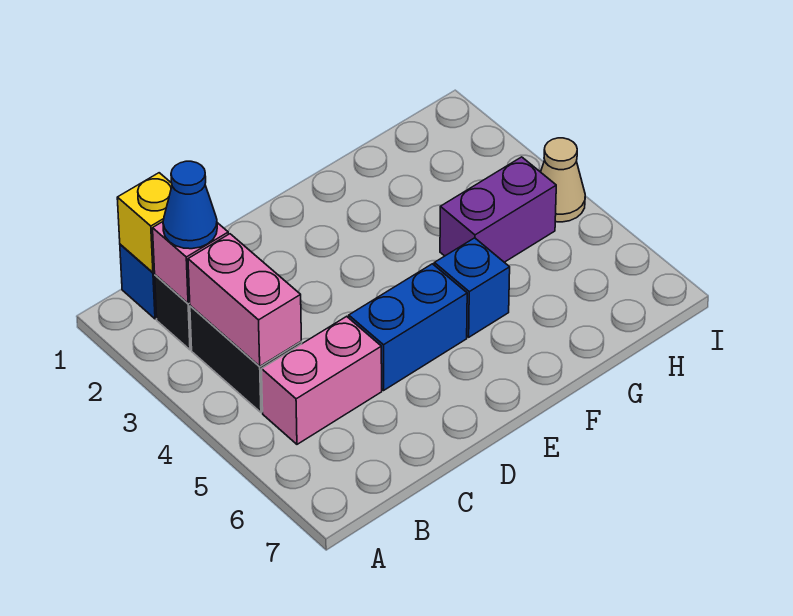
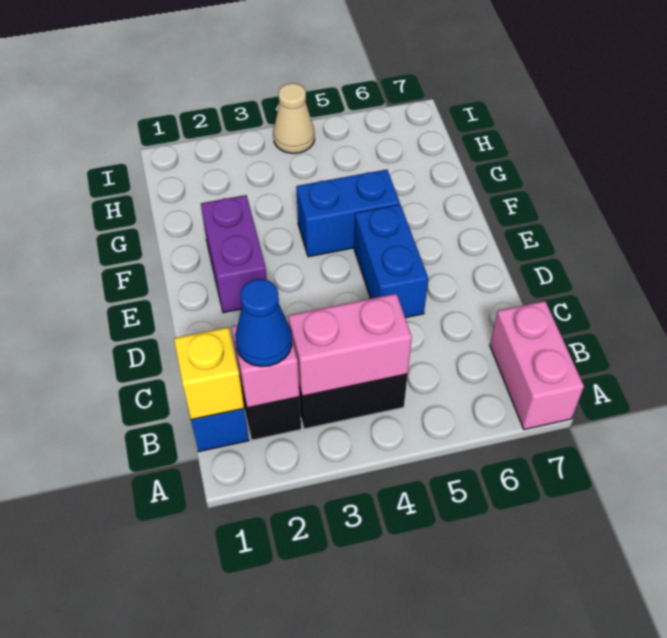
pink 1x2 brick [262,316,382,444] -> pink 1x2 brick moved to [490,301,584,430]
blue 1x1 brick [434,238,510,337] -> blue 1x2 brick [296,170,400,257]
purple 1x2 brick [440,157,556,262] -> purple 1x2 brick moved to [201,195,267,313]

